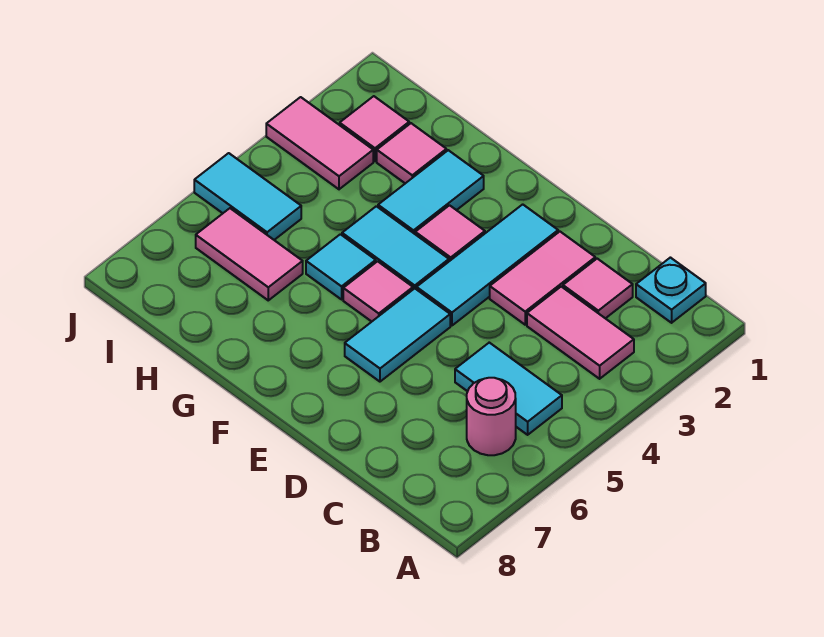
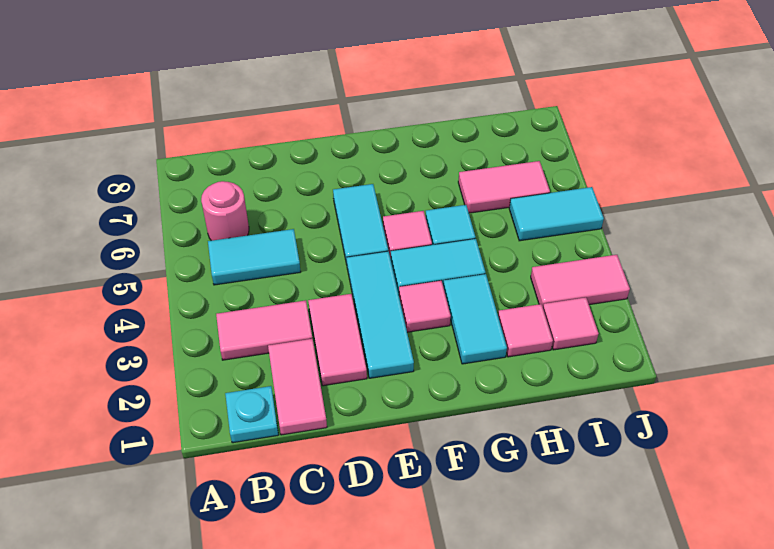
pink 1x1 tile [563,259,633,318] -> pink 1x2 tile [268,339,327,435]

